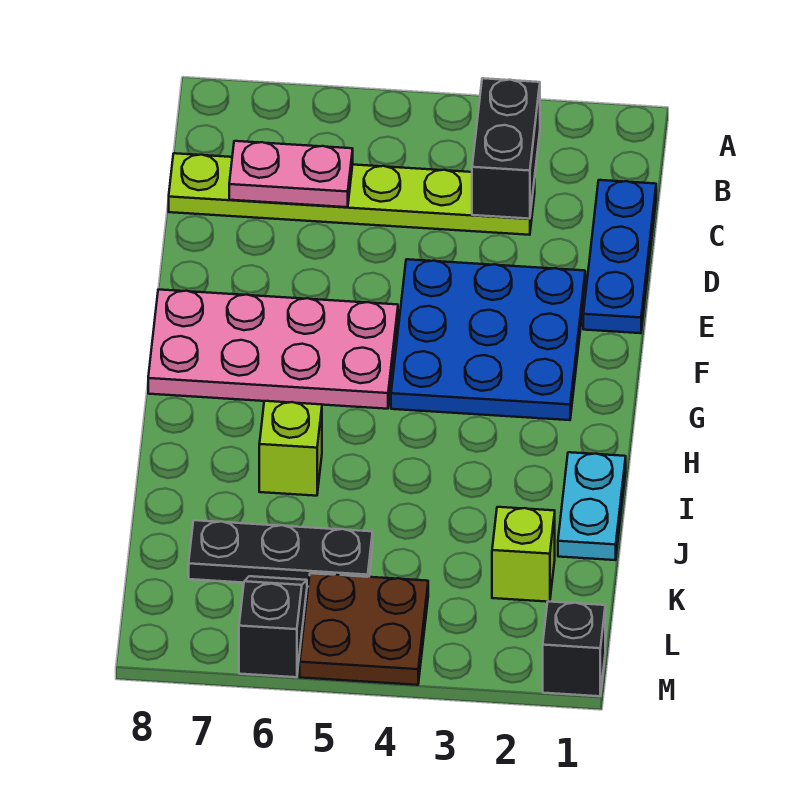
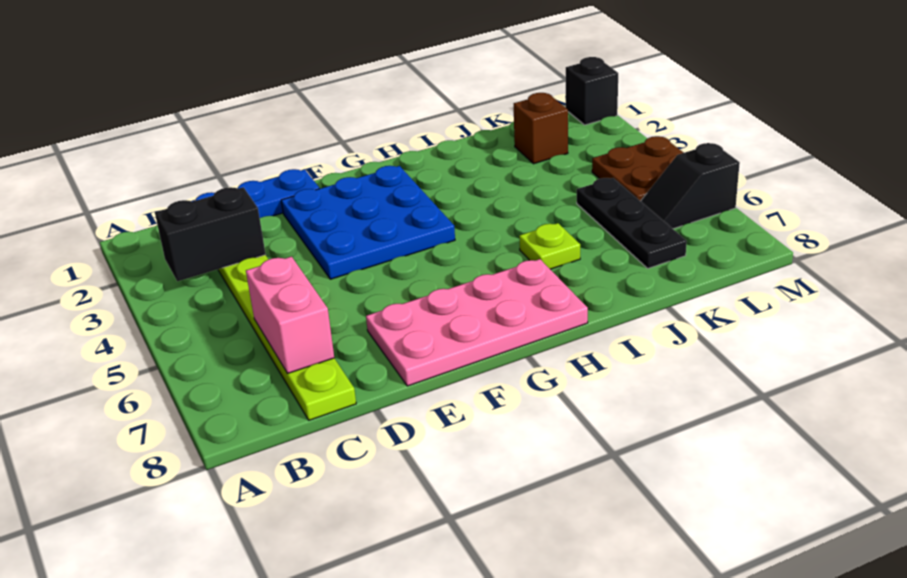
pink 1x2 plate [229,141,353,207] -> pink 1x2 brick [246,257,334,374]
pink 2x4 plate [148,290,398,409] -> pink 2x4 plate turned to [366,259,588,386]
cyan 1x2 plate [558,452,626,560] -> none
lime 1x1 brick [259,401,322,496] -> lime 1x1 plate [519,223,580,269]
lime 1x1 brick [492,507,555,602] -> brown 1x1 brick [514,93,568,164]

